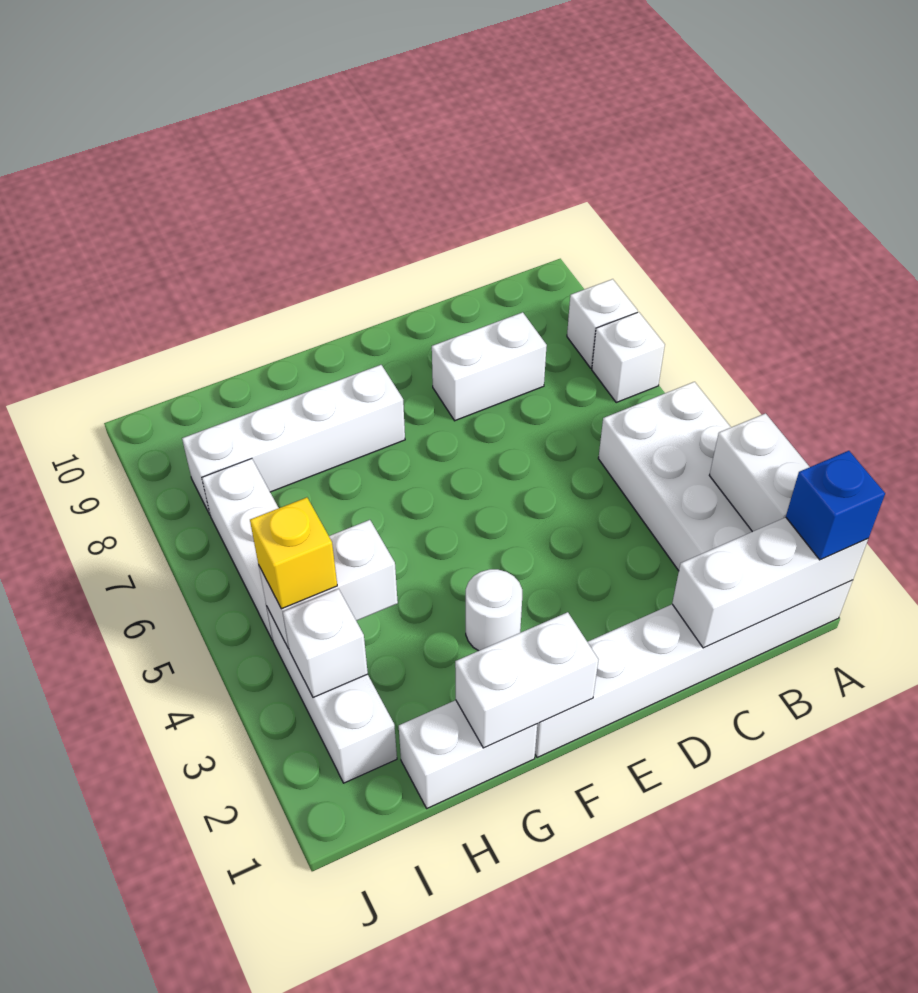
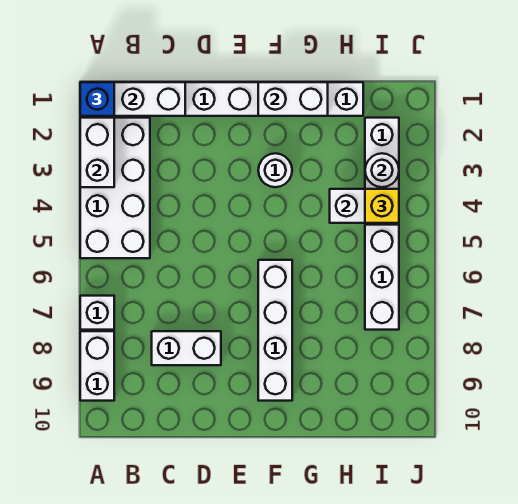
white 1x1 brick [567,279,638,368] -> white 1x2 brick [80,331,114,401]
white 1x4 brick [182,365,405,514] -> white 1x4 brick turned to [258,260,292,401]
white 1x1 brick [283,589,368,697] -> white 1x1 round brick [365,153,399,187]

